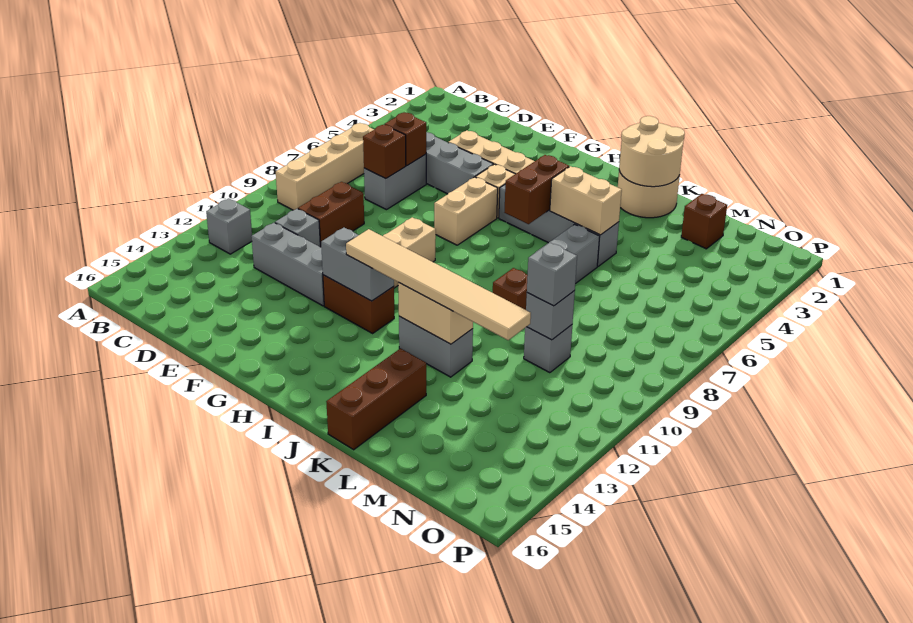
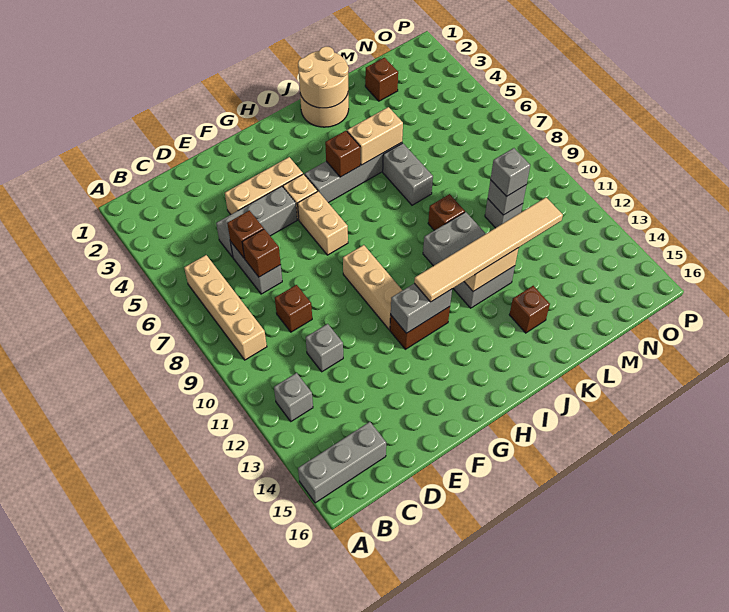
brown 1x2 brick [298,182,364,247] -> brown 1x1 brick [275,285,312,332]
grey 1x3 brick [251,223,324,306] -> grey 1x3 brick moved to [298,422,386,503]
brown 1x2 brick [504,155,569,224] -> brown 1x1 brick [325,131,360,177]
grey 1x2 brick [399,316,473,377] -> grey 2x3 brick [423,212,515,308]
brown 1x3 brick [326,349,426,450] -> brown 1x1 brick [509,286,550,333]

